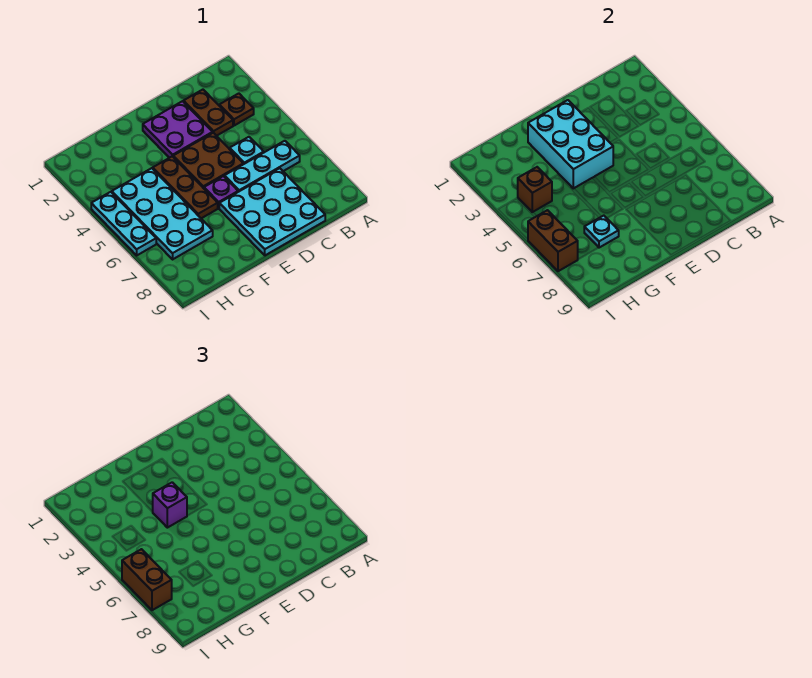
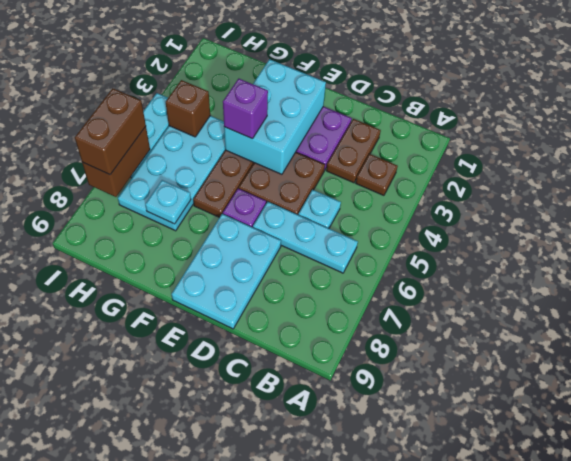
cyan 3x3 plate [219,168,325,255] -> cyan 2x3 plate [171,214,281,329]

